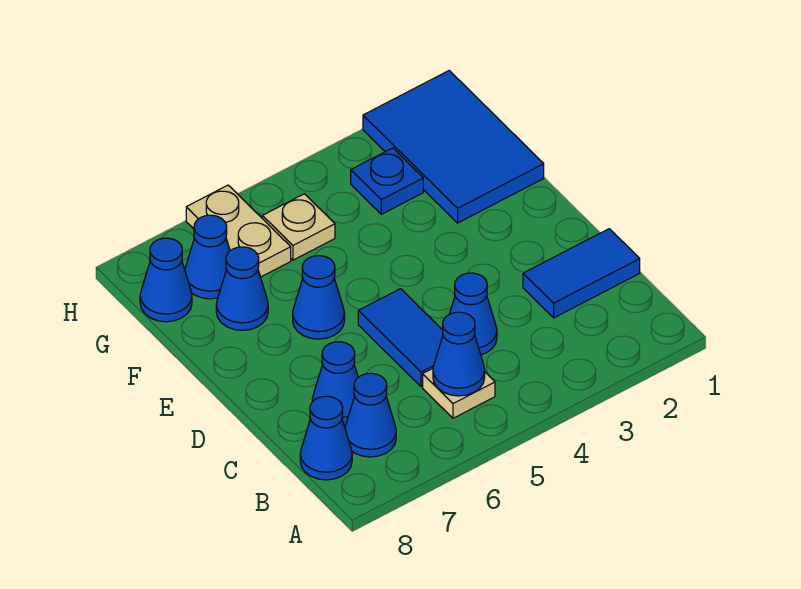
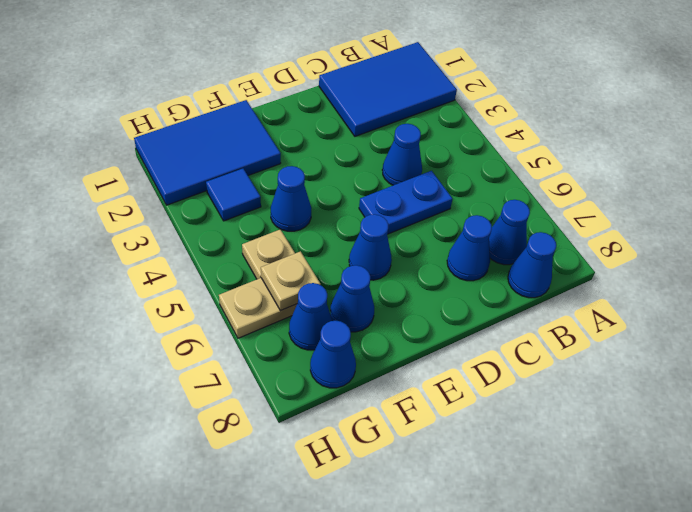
tan 1x1 plate [423,368,495,418] -> tan 1x1 plate moved to [261,251,321,311]
blue 1x1 cone [433,312,485,396] -> blue 1x1 cone moved to [271,166,311,231]
blue 1x2 tile [523,229,640,318] -> blue 2x3 tile [319,42,457,136]
blue 1x2 tile [358,289,443,387] -> blue 1x2 plate [359,171,453,234]
blue 1x1 plate [351,148,423,214] -> blue 1x1 tile [206,169,261,221]

